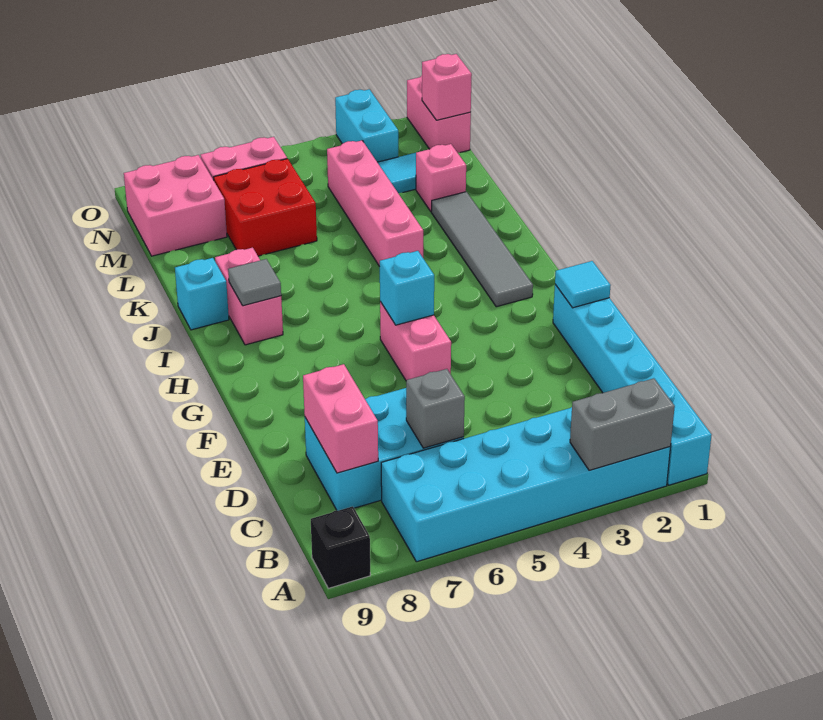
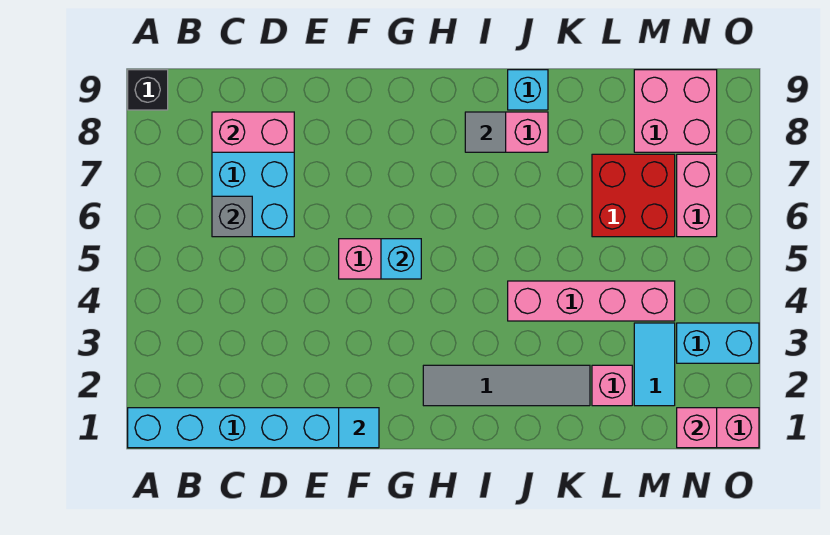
cyan 2x6 brick [381,407,670,562] -> none
grey 1x2 brick [570,378,675,470] -> none

